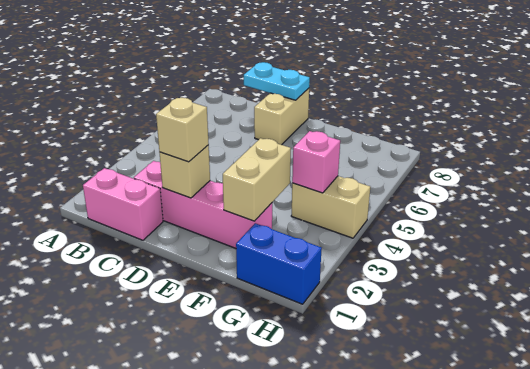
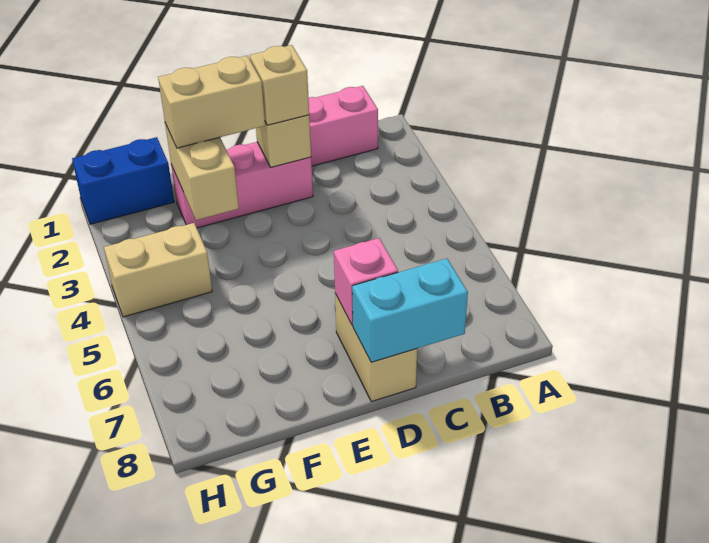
pink 1x4 brick [134,161,272,248] -> pink 1x3 brick [171,142,313,228]
cyan 1x2 plate [244,62,310,100] -> cyan 1x2 brick [352,259,468,362]
none -> tan 1x2 brick [158,56,265,148]
pink 1x1 brick [292,131,340,193] -> pink 1x1 brick moved to [334,238,398,326]

